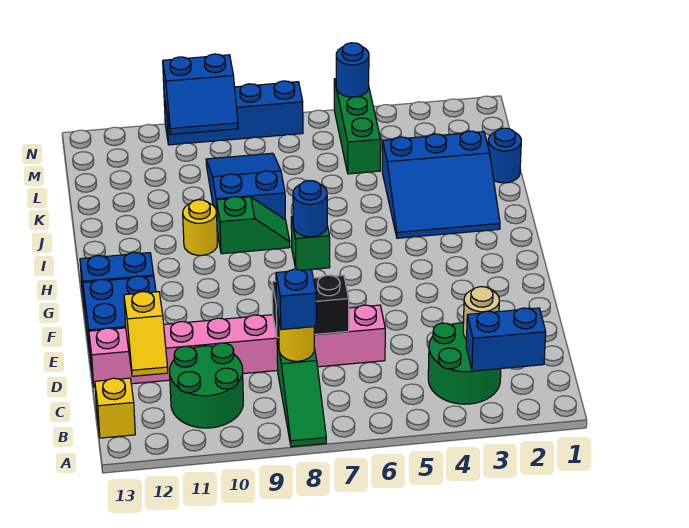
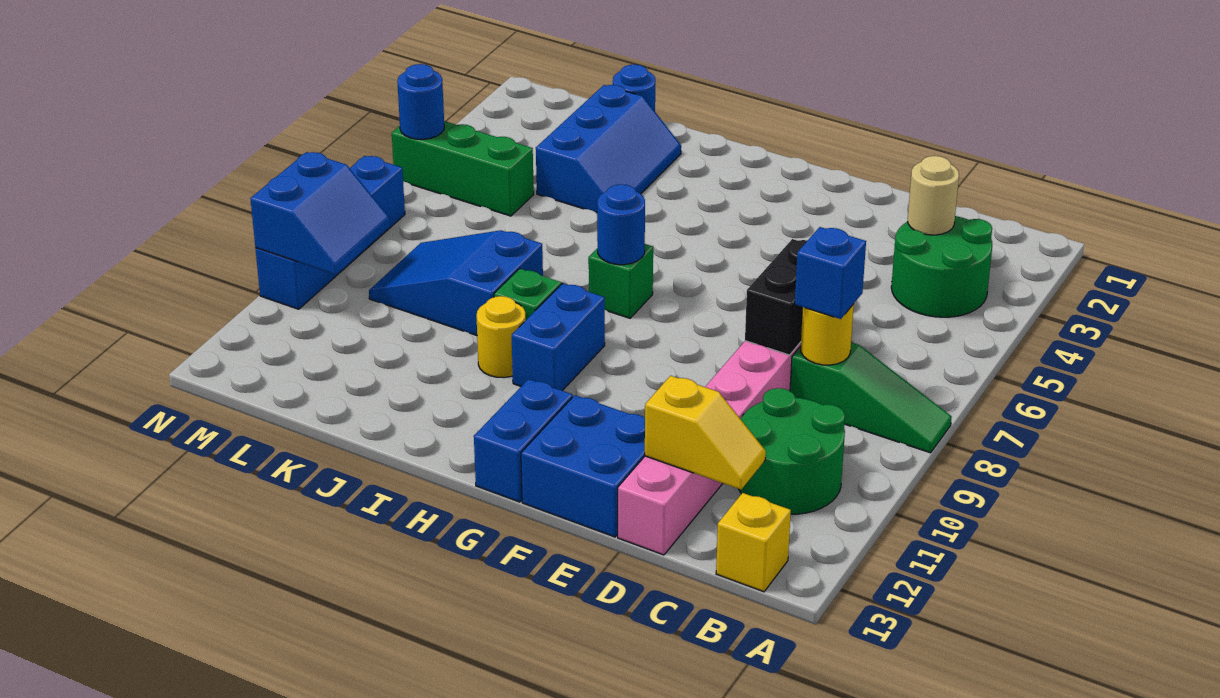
blue 1x2 brick [466,308,546,371] -> blue 1x2 brick moved to [512,283,605,391]
blue 3x3 slope [382,131,500,238] -> blue 2x3 slope [536,85,681,213]

